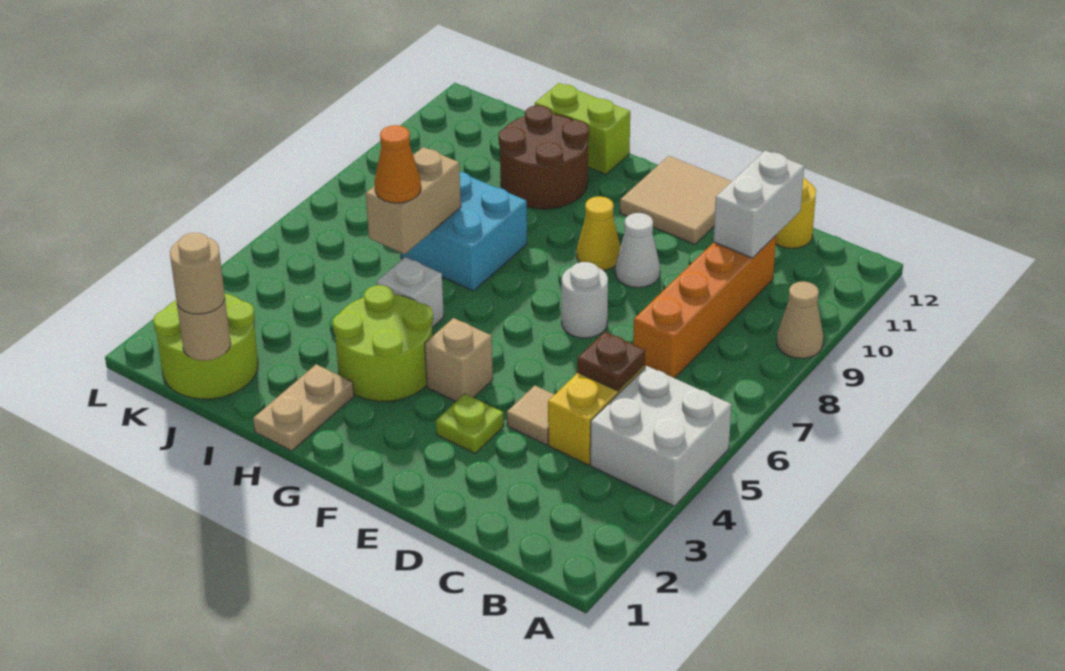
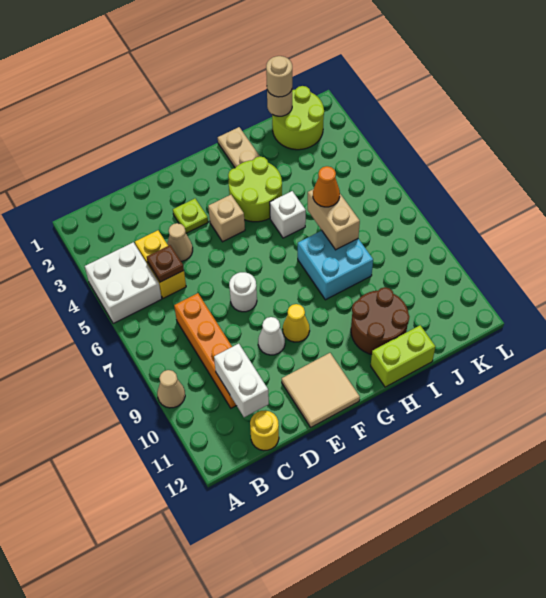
tan 1x1 tile [507,386,554,445] -> tan 1x1 cone [167,223,193,261]

